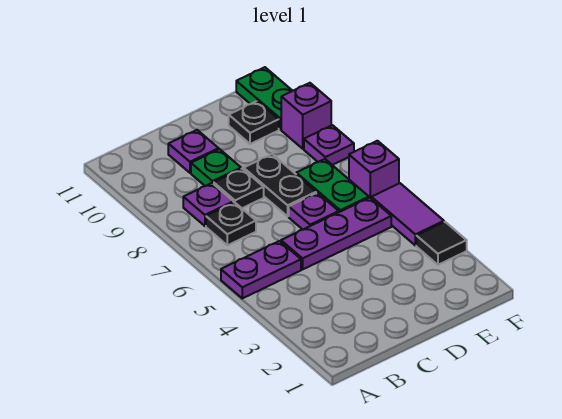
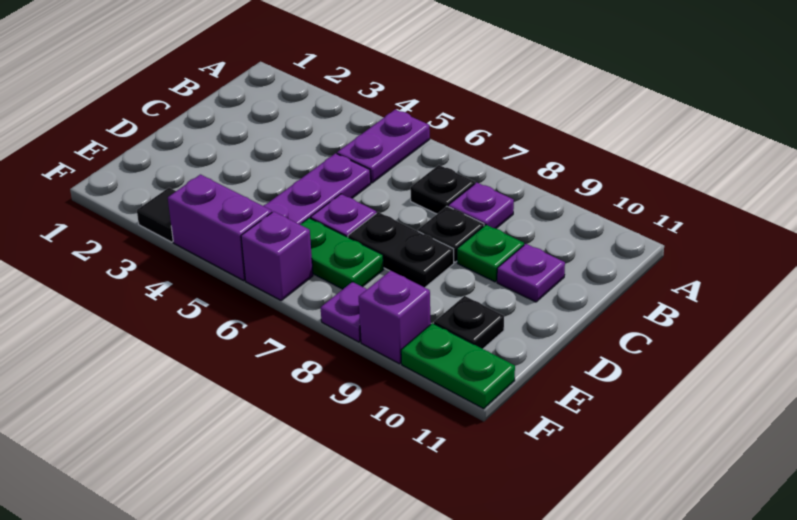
purple 1x2 tile [371,183,444,245] -> purple 1x2 brick [168,174,272,281]

